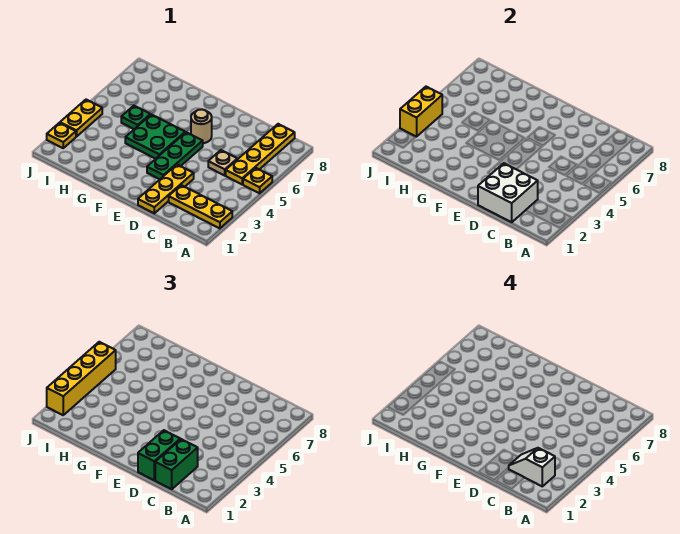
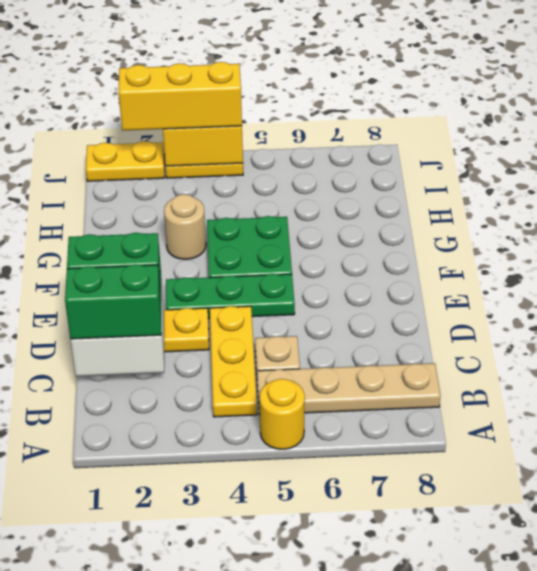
yellow 1x3 plate [169,185,232,228] -> yellow 1x3 plate moved to [210,306,257,417]
yellow 1x1 plate [243,168,272,193] -> yellow 1x1 round brick [260,379,305,449]
white 1x2 slope [509,448,555,486] -> none
yellow 1x4 plate [226,124,295,184] -> tan 1x4 plate [257,363,441,415]
tan 1x1 round brick [191,109,212,143] -> tan 1x1 round brick moved to [164,194,206,259]
green 1x1 plate [121,106,150,129] -> none
yellow 1x1 plate [47,123,76,148] -> yellow 1x2 plate [86,141,164,181]
yellow 1x4 brick [47,342,116,415] -> yellow 1x3 brick [119,62,242,131]

